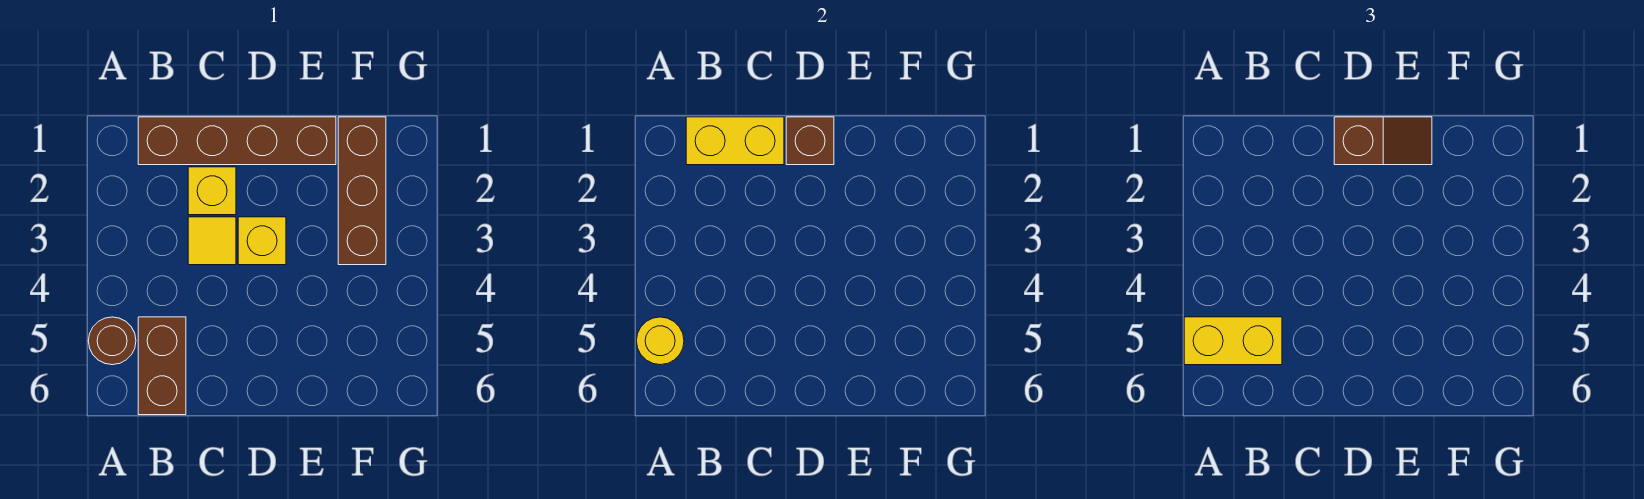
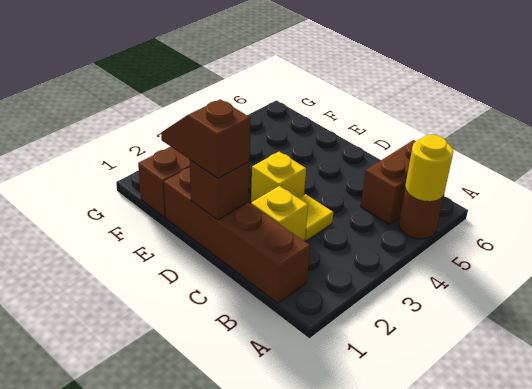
yellow 1x2 brick [1184,317,1282,365] -> none
yellow 1x2 brick [686,117,784,165] -> none

